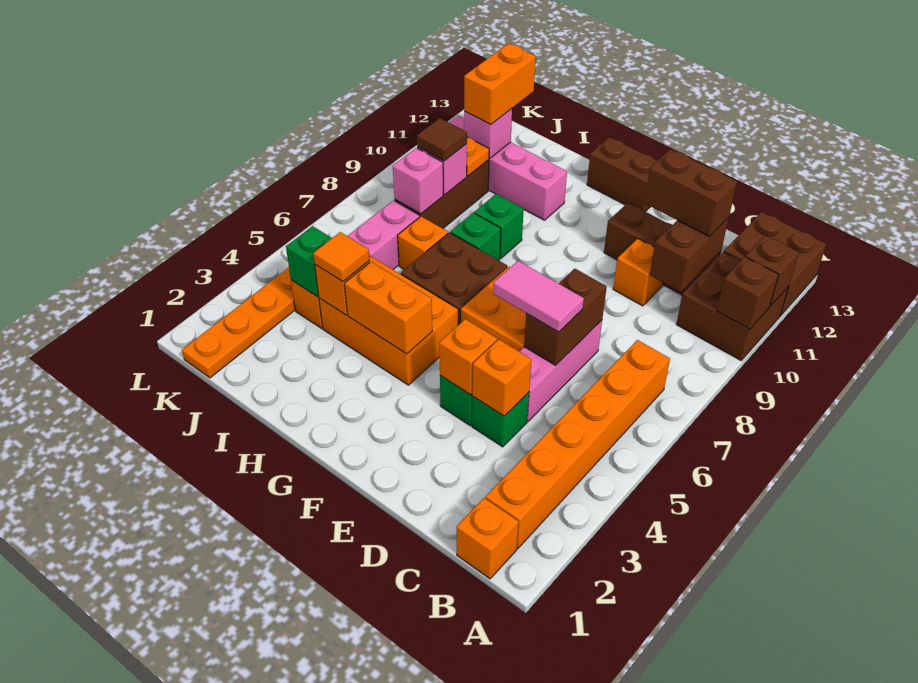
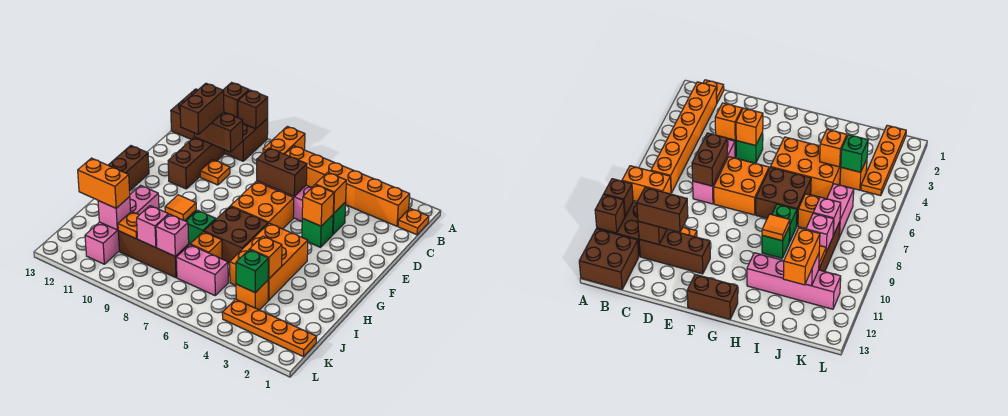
orange 1x1 brick [457,498,519,579] -> orange 1x1 plate [398,209,429,235]
pink 1x2 tile [493,261,584,332] -> none
orange 1x1 brick [613,239,663,306] -> orange 1x1 plate [200,160,230,185]
orange 1x2 brick [345,262,432,354] -> orange 1x2 brick moved to [263,126,305,154]
orange 1x1 tile [313,232,370,282] -> orange 1x1 tile moved to [165,195,196,221]
brown 1x1 tile [417,118,467,161] -> none

